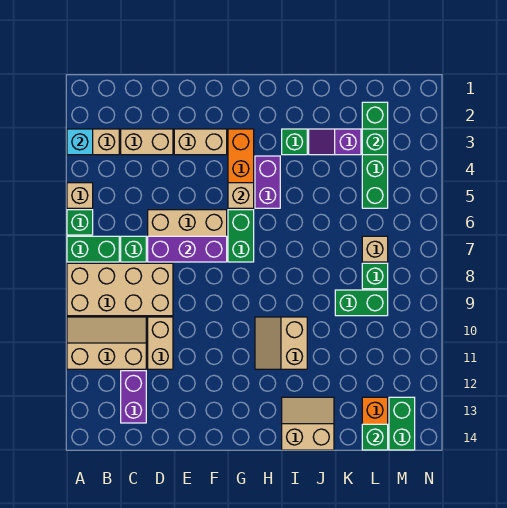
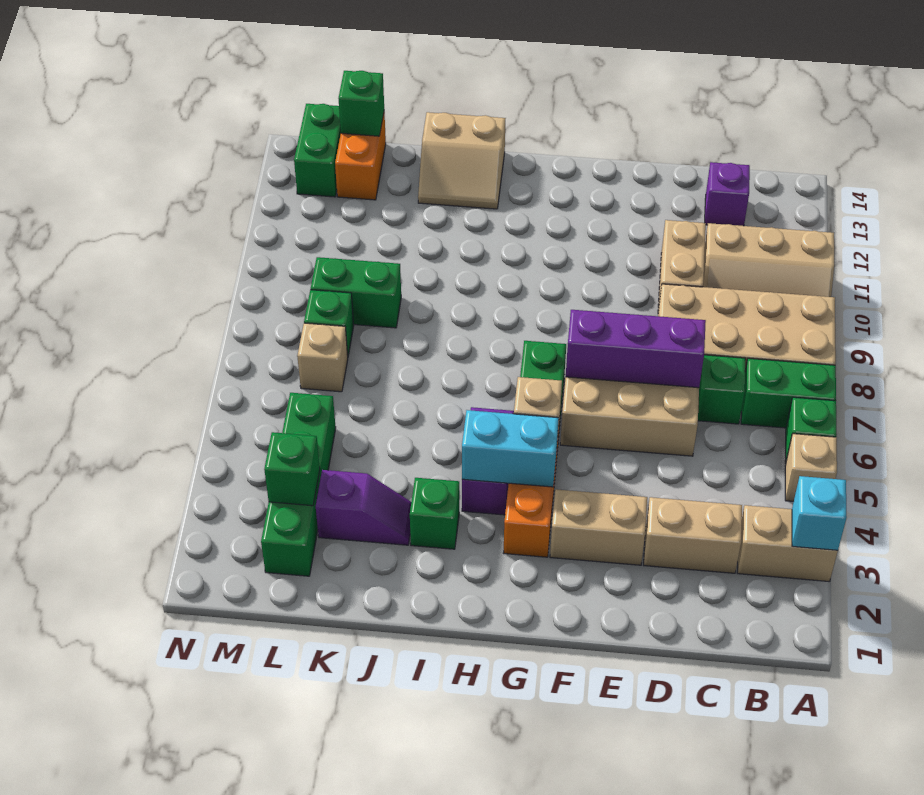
purple 1x2 brick [121,371,146,423] -> purple 1x1 brick [705,162,750,226]
none -> cyan 1x2 brick [462,410,559,487]
tan 2x2 slope [255,317,307,369] -> none

